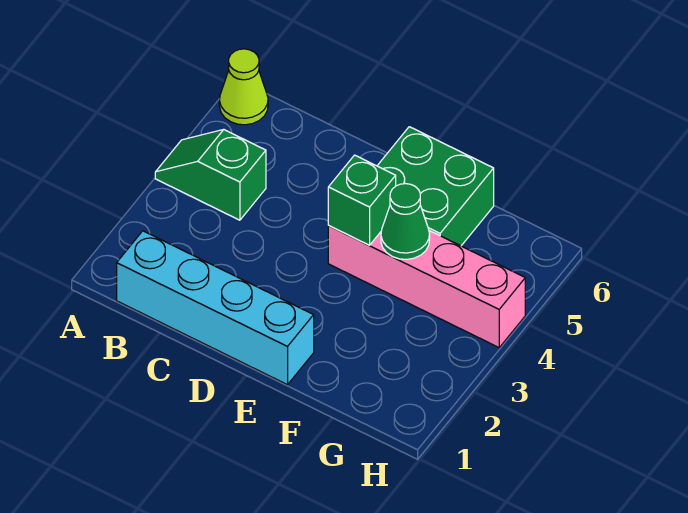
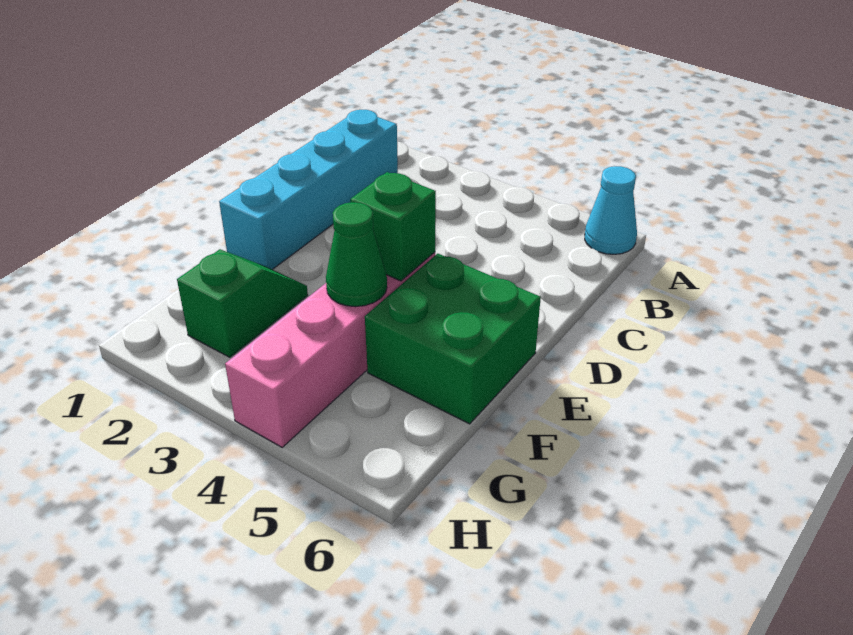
green 1x2 slope [155,130,266,220] -> green 1x2 slope moved to [177,249,308,357]
lime 1x1 cone [219,49,268,125] -> cyan 1x1 cone [585,166,637,254]

